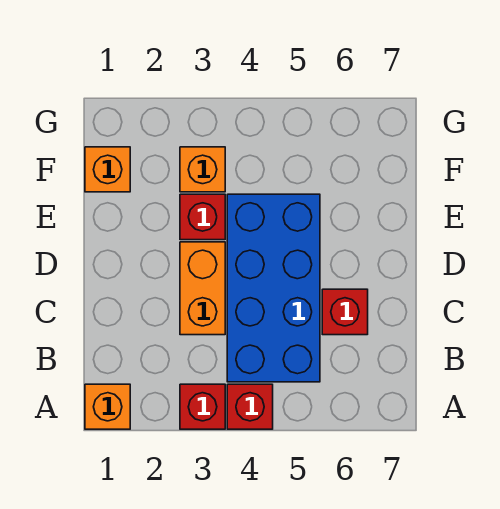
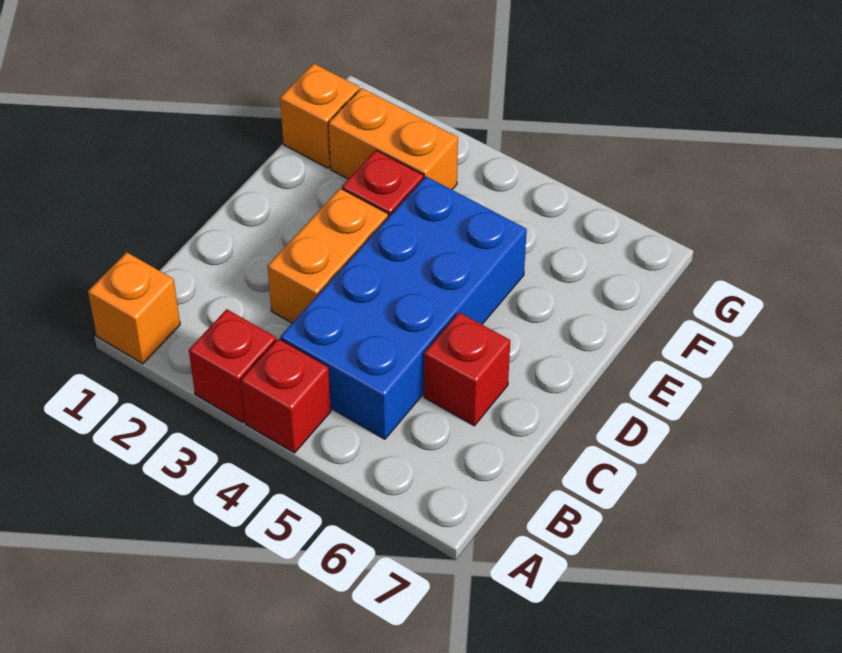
orange 1x1 brick [180,147,225,192] -> orange 1x2 brick [328,88,458,190]

